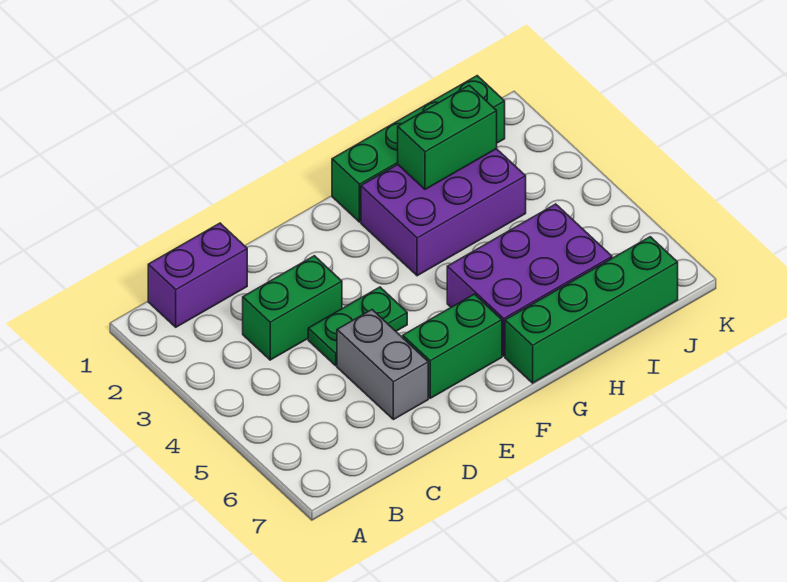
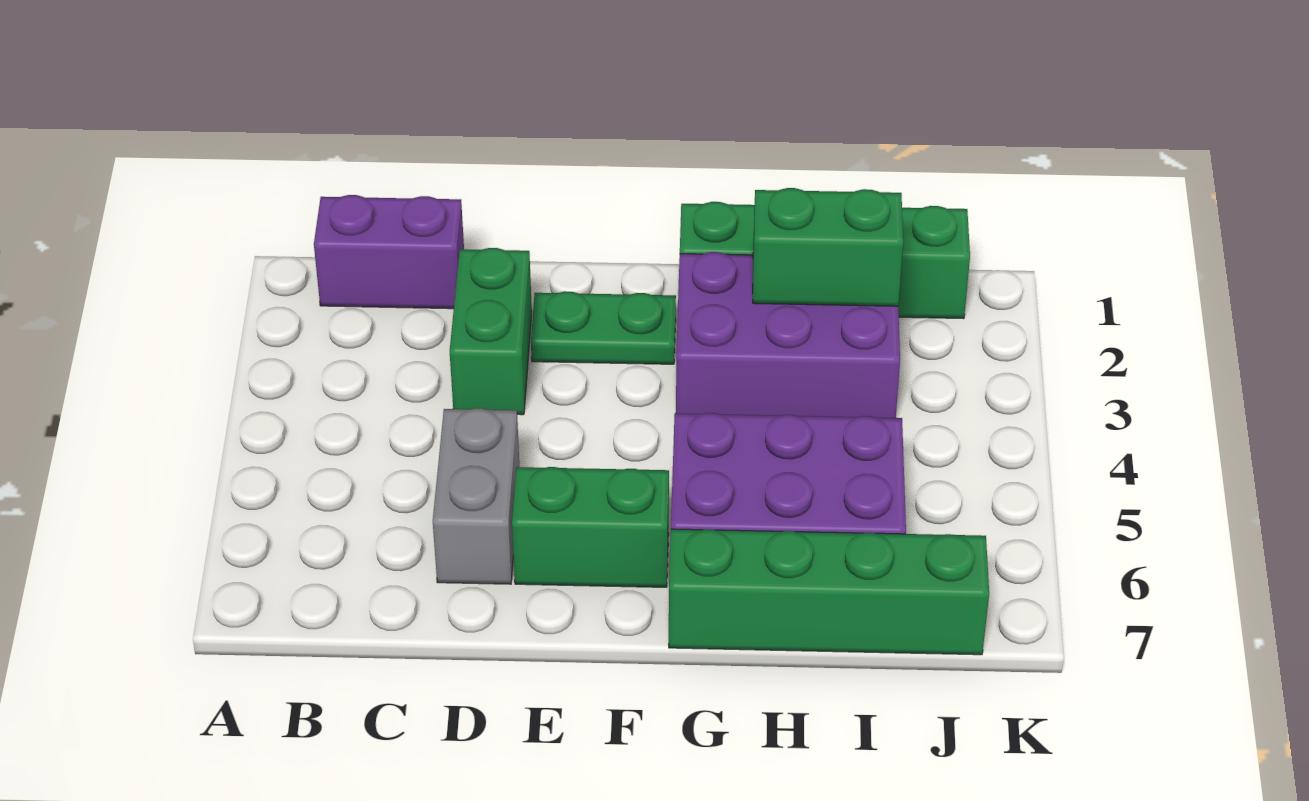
green 1x2 brick [243,256,342,360] -> green 1x2 brick turned to [450,248,532,415]
green 1x2 plate [308,287,407,366] -> green 1x2 plate moved to [531,291,676,364]

